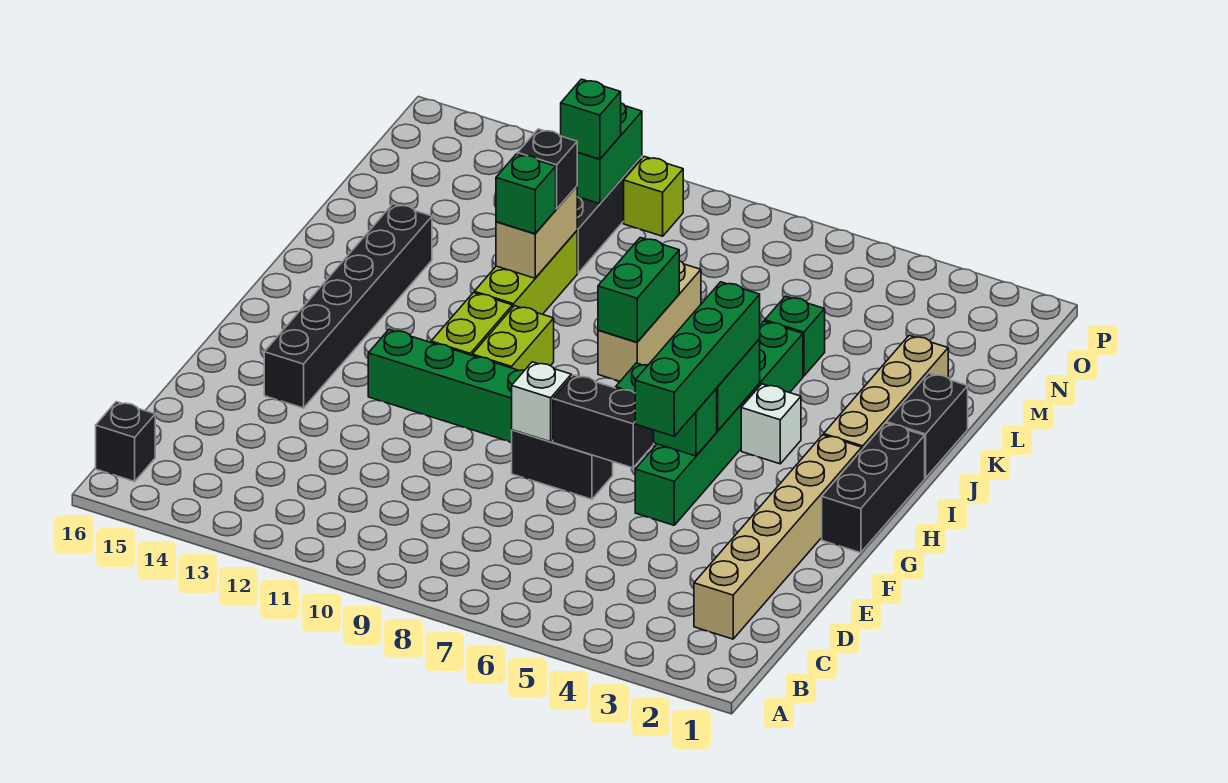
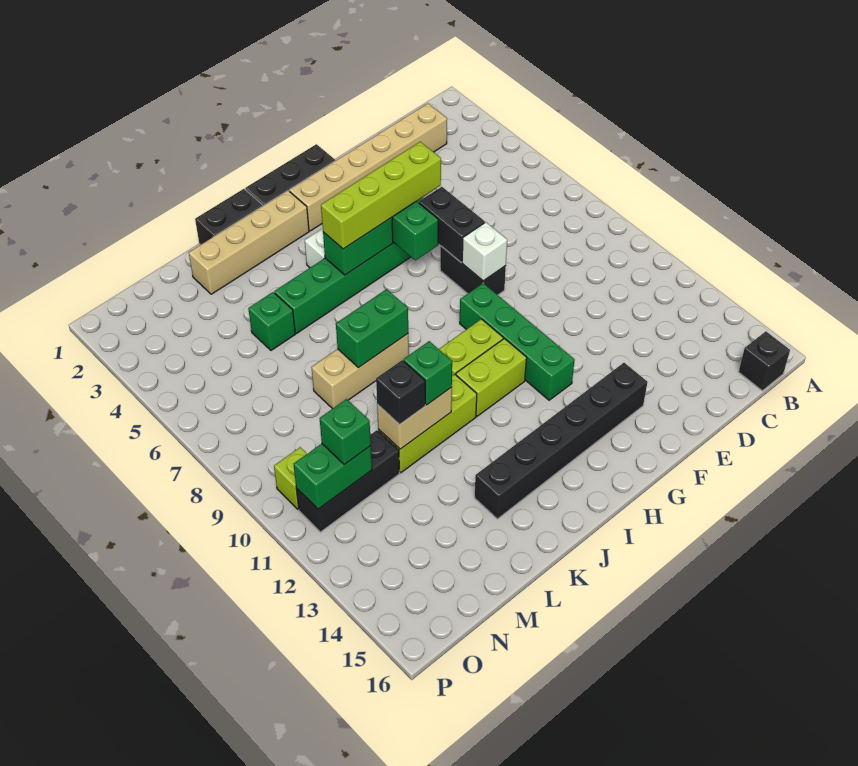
green 1x4 brick [635,282,760,436] -> lime 1x4 brick [321,142,441,249]

